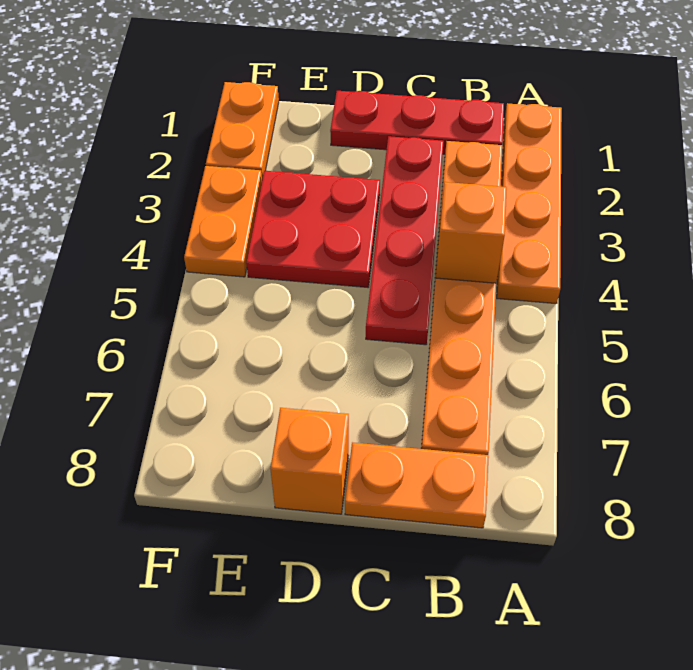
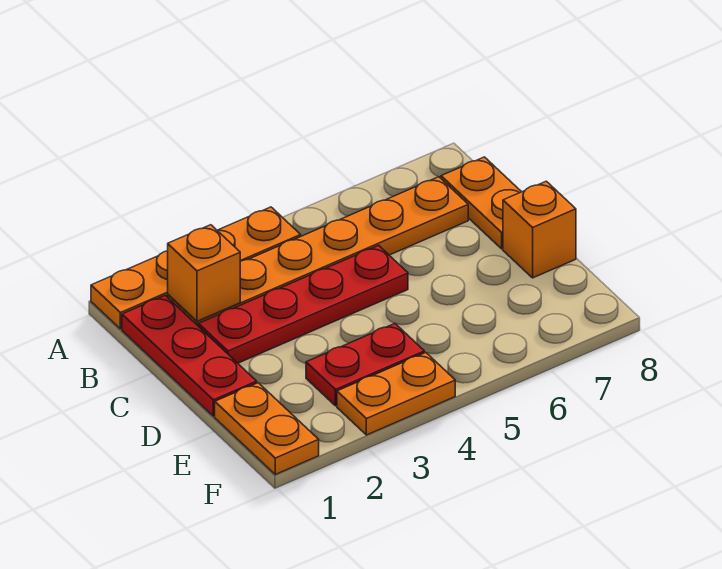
orange 1x1 brick [436,182,507,283] -> orange 1x1 brick moved to [168,225,240,321]
red 2x2 plate [246,171,380,287] -> red 1x2 plate [306,323,424,406]
orange 1x2 plate [206,82,279,179] -> orange 1x2 plate turned to [215,383,319,474]

